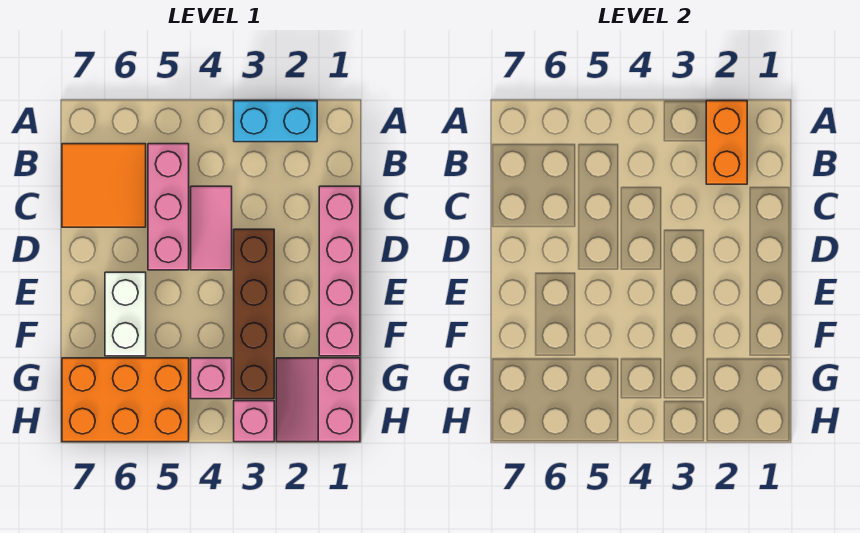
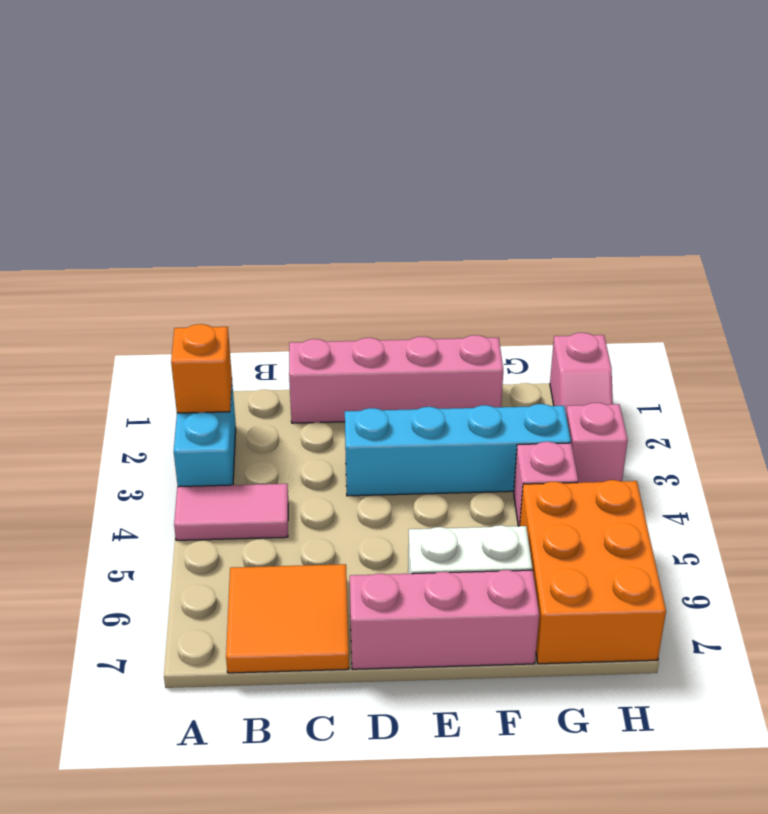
orange 1x2 brick [706,101,747,184] -> orange 1x1 brick [171,324,232,413]
pink 1x3 brick [148,144,189,270] -> pink 1x3 brick moved to [350,570,539,669]
pink 1x2 tile [191,186,232,270] -> pink 1x2 tile moved to [174,484,288,540]
brown 1x4 brick [234,229,274,399] -> cyan 1x4 brick [345,404,571,496]
pink 2x2 slope [276,358,360,442] -> pink 1x2 slope [550,333,613,412]

